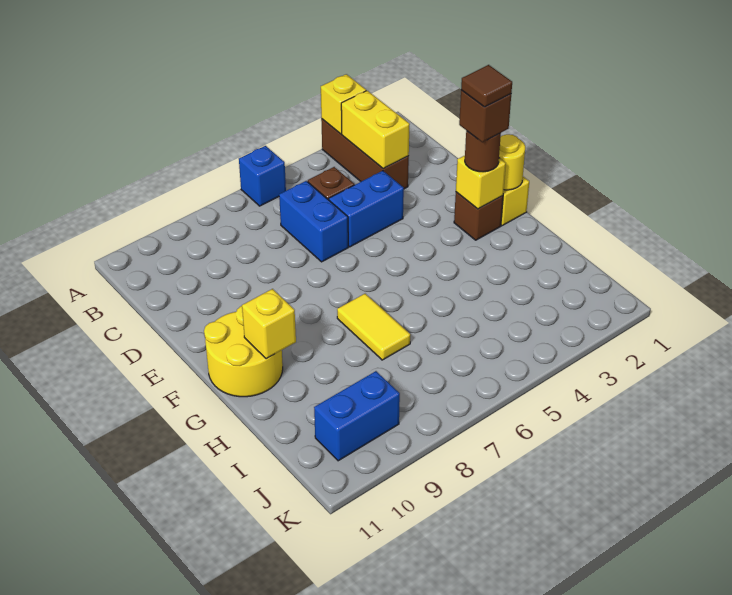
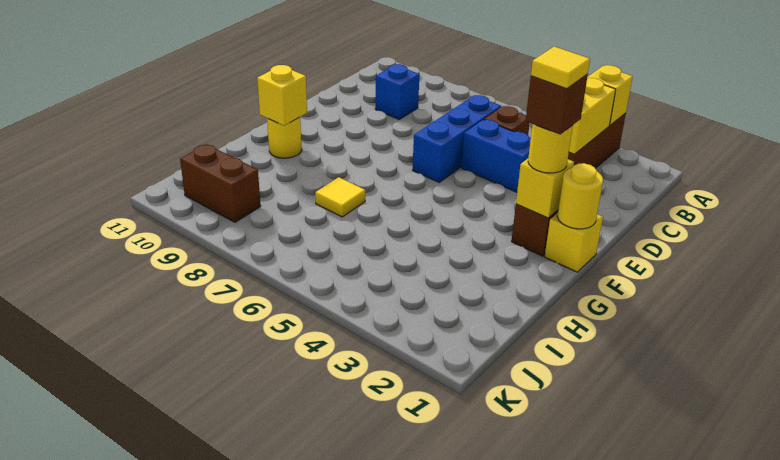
blue 1x1 brick [239,146,286,206] -> blue 1x1 brick moved to [375,64,419,119]
blue 1x2 brick [279,181,348,262] -> blue 1x3 brick [413,95,501,182]
brown 1x1 round brick [465,131,501,172] -> yellow 1x1 round brick [528,124,573,173]
brown 1x1 tile [461,65,512,107] -> yellow 1x1 tile [531,46,590,89]
yellow 2x2 round brick [204,306,283,397] -> yellow 1x1 round brick [267,117,302,158]
yellow 1x2 tile [337,294,410,360] -> yellow 1x1 tile [315,177,365,217]
blue 1x2 brick [314,371,400,461] -> brown 1x2 brick [180,144,261,222]

